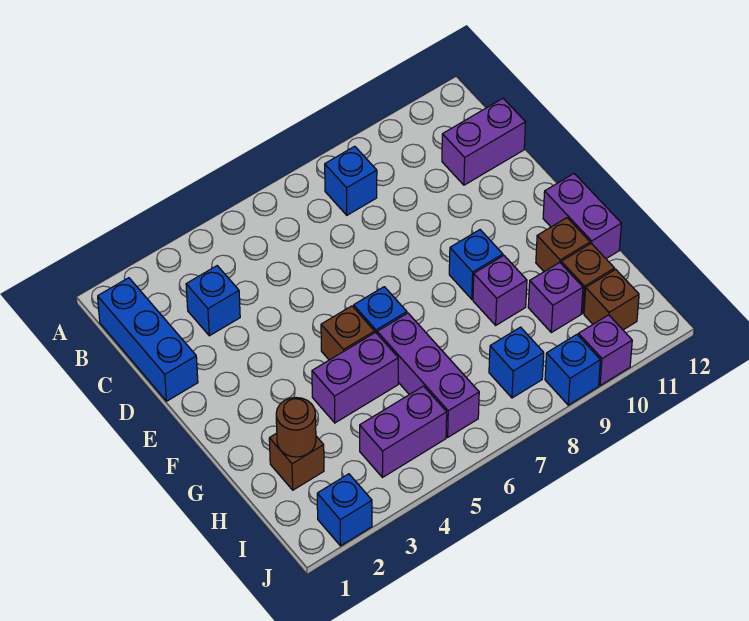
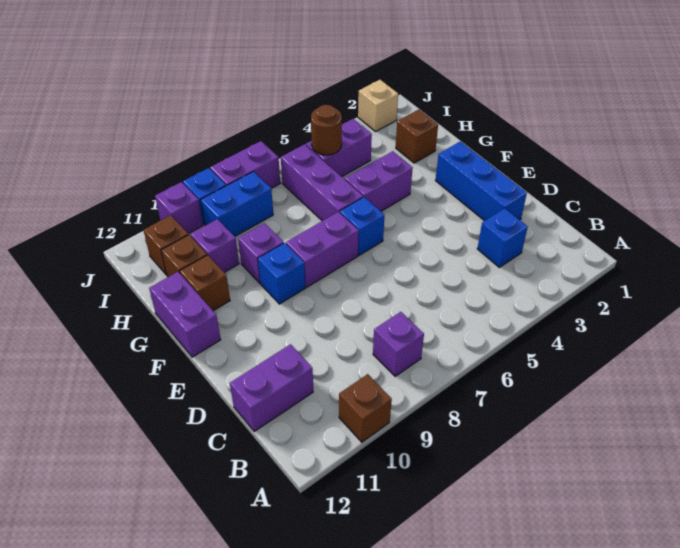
blue 1x3 brick [98,278,198,401] -> blue 1x3 brick moved to [435,141,527,221]
blue 1x1 brick [325,146,377,215] -> purple 1x1 brick [373,312,424,376]
brown 1x1 brick [321,306,375,360] -> brown 1x1 brick moved to [339,374,392,442]
none -> purple 1x2 brick [286,212,359,287]
brown 1x1 round brick [276,398,316,457] -> brown 1x1 round brick moved to [311,105,342,155]
blue 1x1 brick [489,327,544,398] -> blue 1x2 brick [201,172,273,237]
blue 1x1 brick [317,474,372,546] -> tan 1x1 brick [358,80,398,131]
none -> purple 1x2 brick [210,141,280,188]

